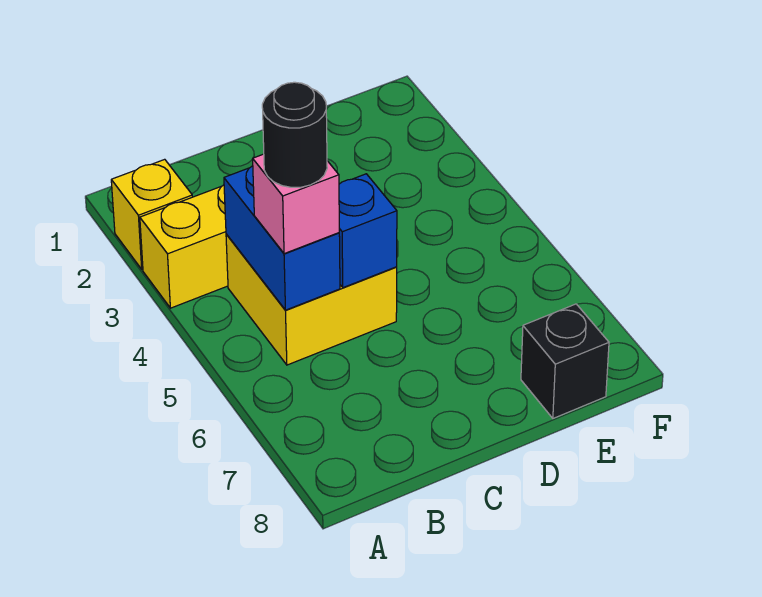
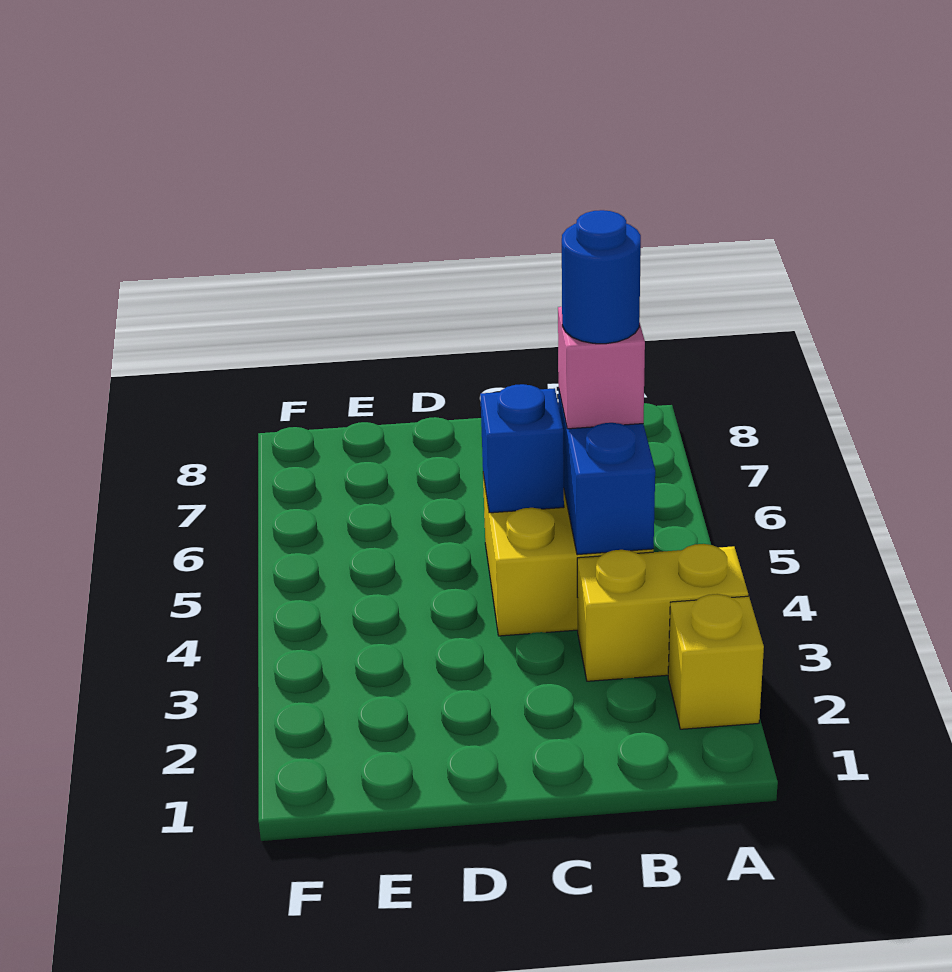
black 1x1 round brick [262,82,327,187] -> blue 1x1 round brick [562,210,641,344]
black 1x1 brick [521,304,609,418] -> none

